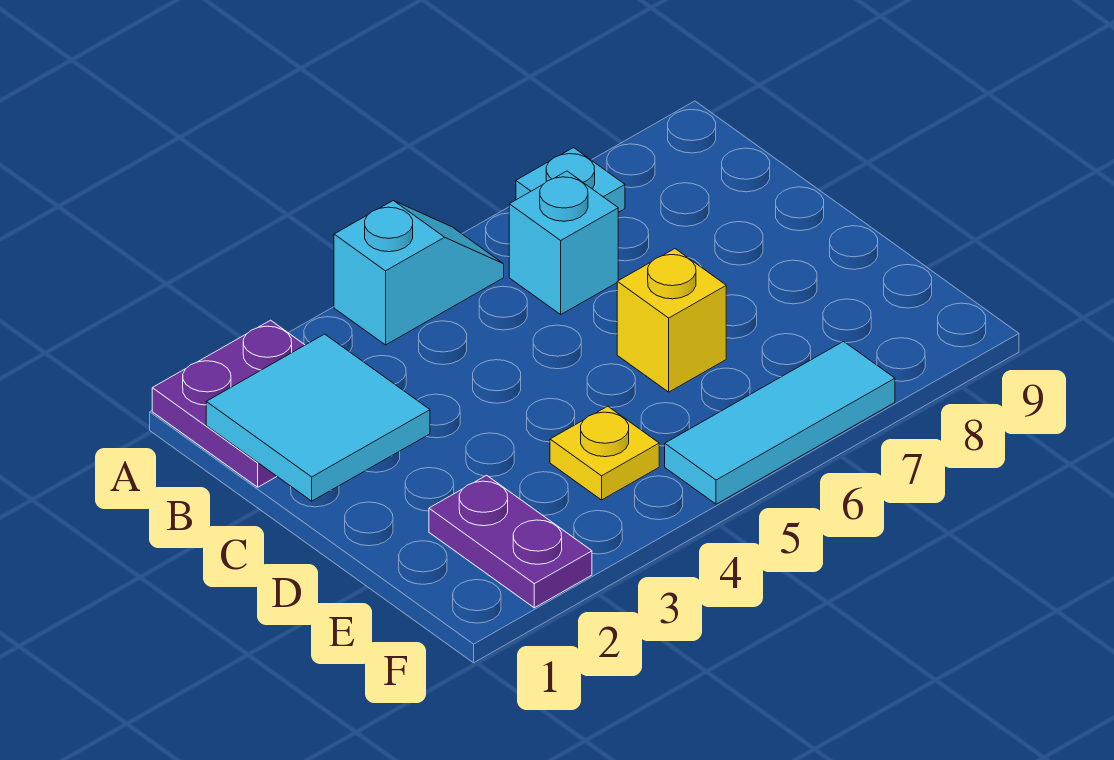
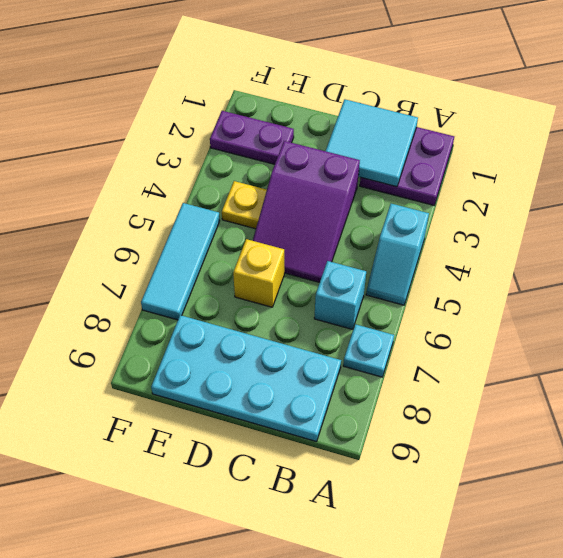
none -> cyan 2x4 plate [151,315,341,442]
none -> purple 2x3 slope [253,141,360,282]

